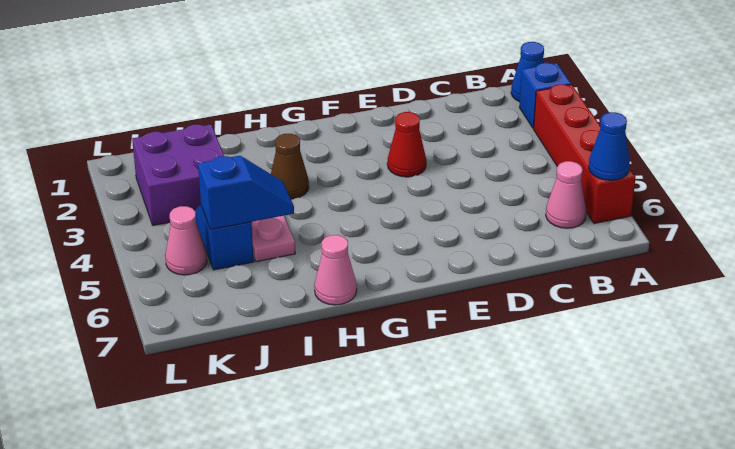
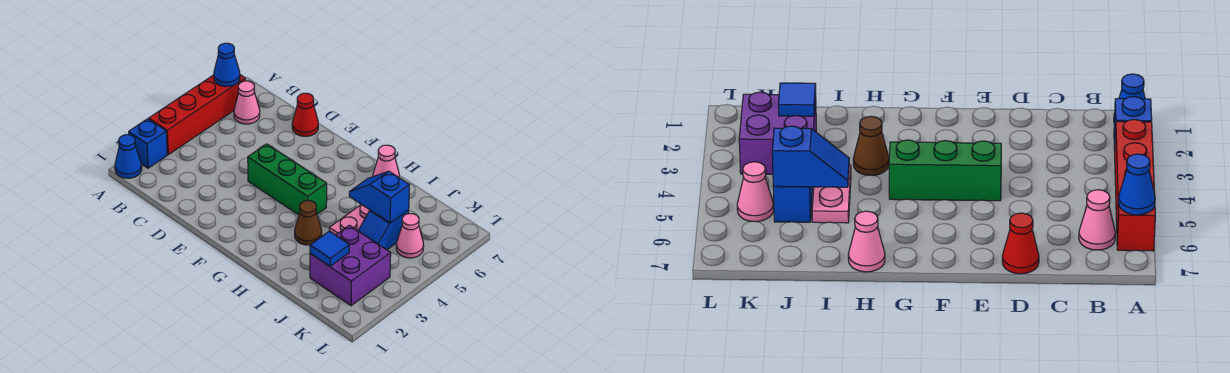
red 1x1 cone [387,112,426,177] -> red 1x1 cone moved to [292,93,318,136]
none -> green 1x3 brick [248,144,327,215]
none -> blue 1x1 tile [310,231,349,266]

